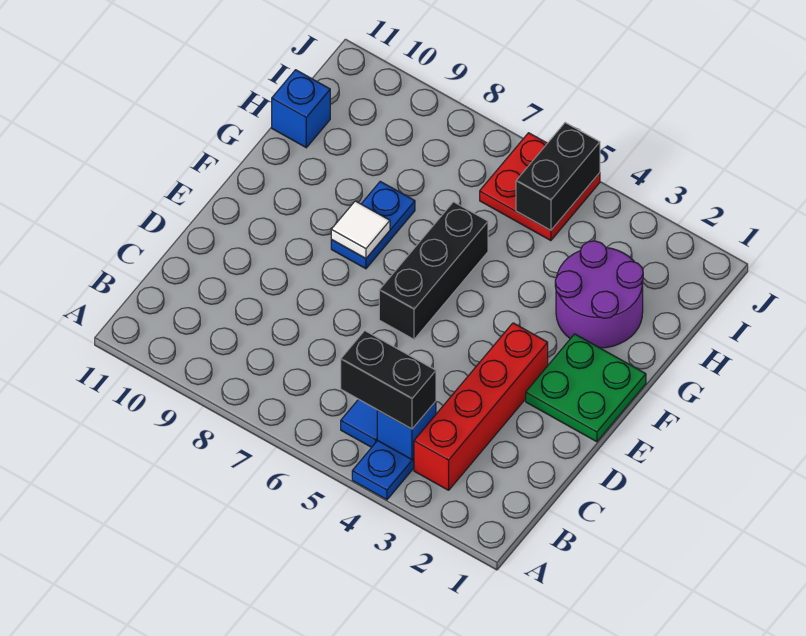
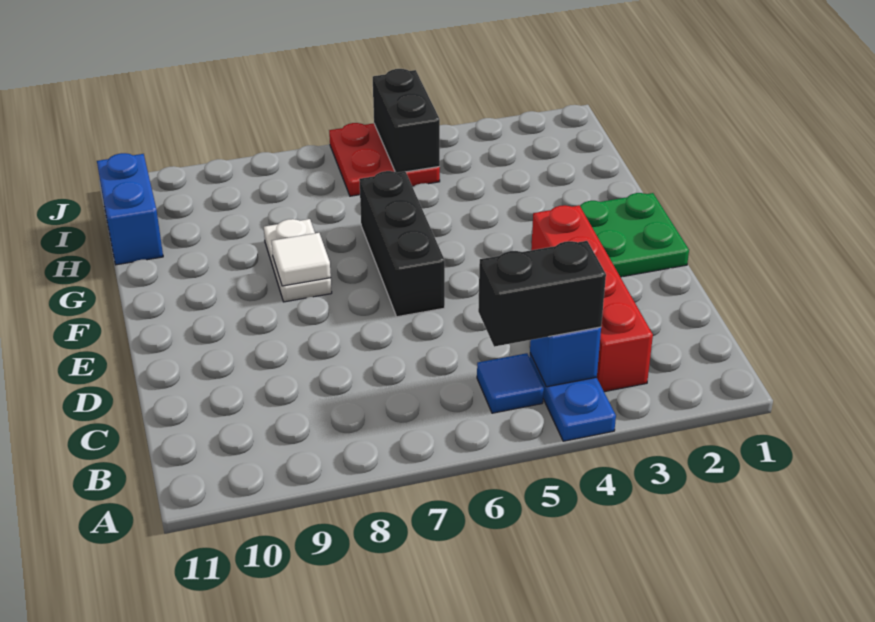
blue 1x2 plate [331,181,415,269] -> white 1x2 plate [264,219,332,302]
purple 2x2 round brick [555,241,643,348] -> none
blue 1x1 brick [272,70,330,148] -> blue 1x2 brick [97,153,163,265]

